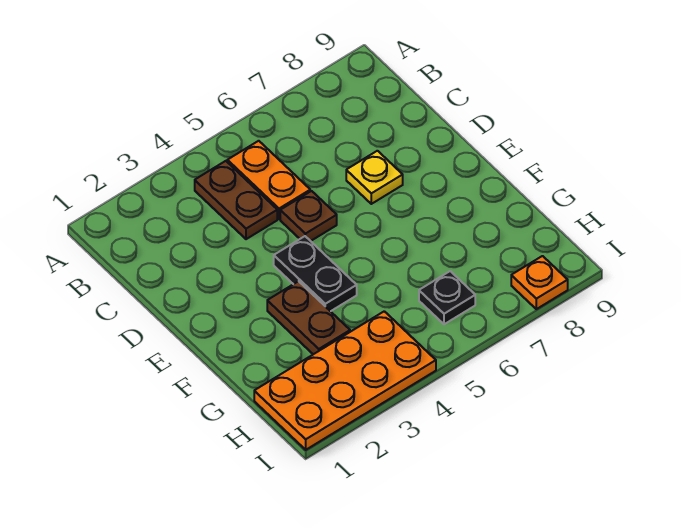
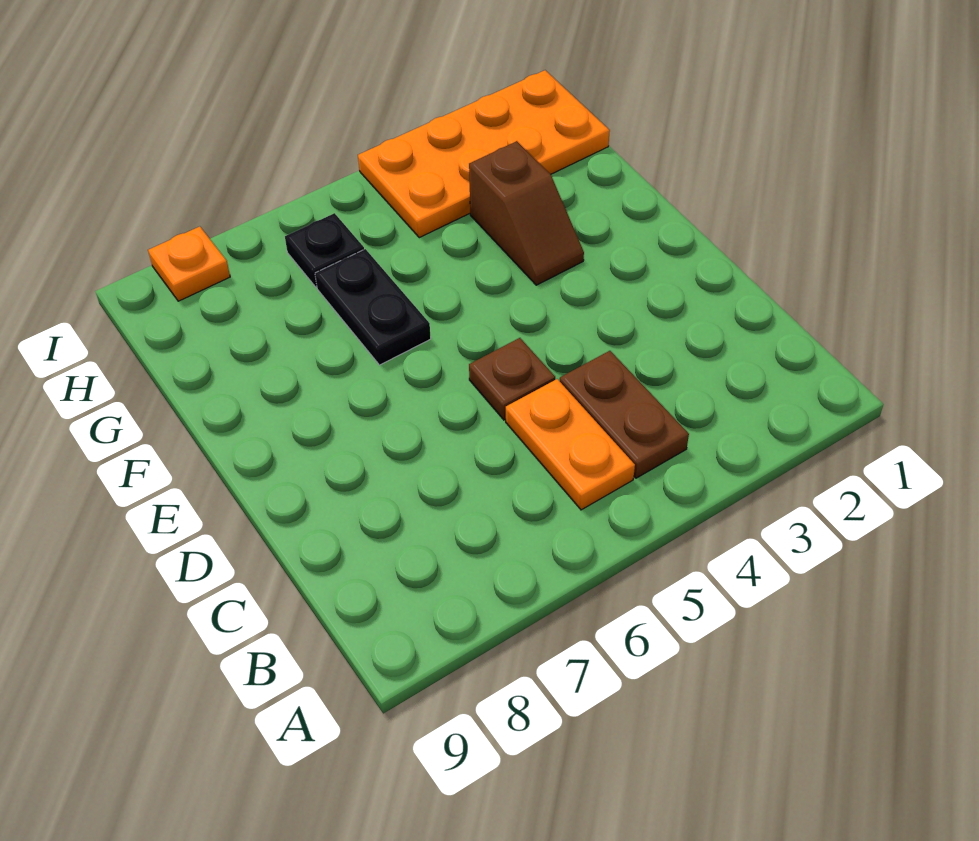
yellow 1x1 plate [346,151,403,204] -> none
black 1x2 plate [274,236,357,311] -> black 1x2 plate moved to [315,249,431,365]
brown 1x2 plate [267,281,350,354] -> brown 1x2 slope [469,141,584,285]

